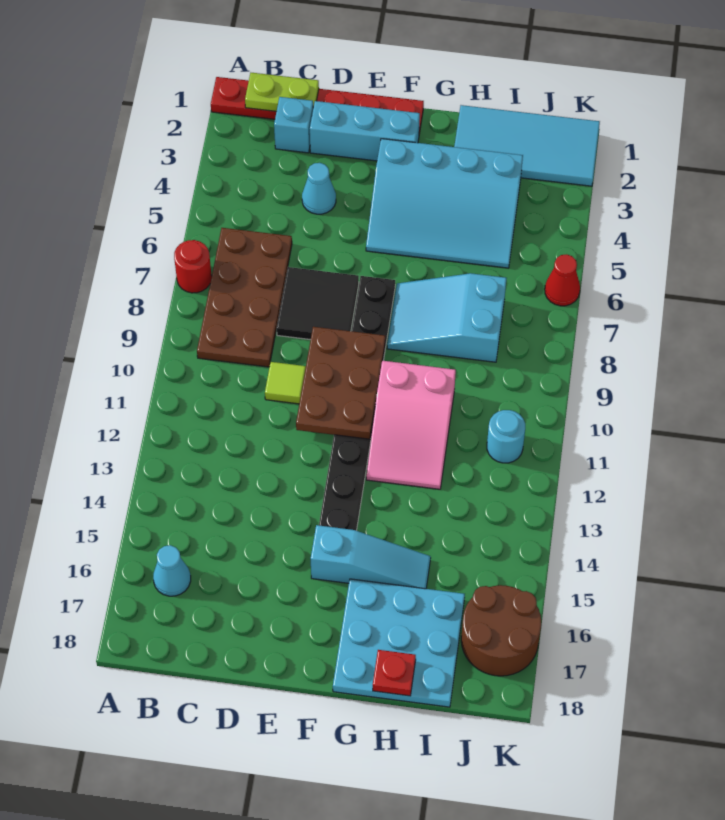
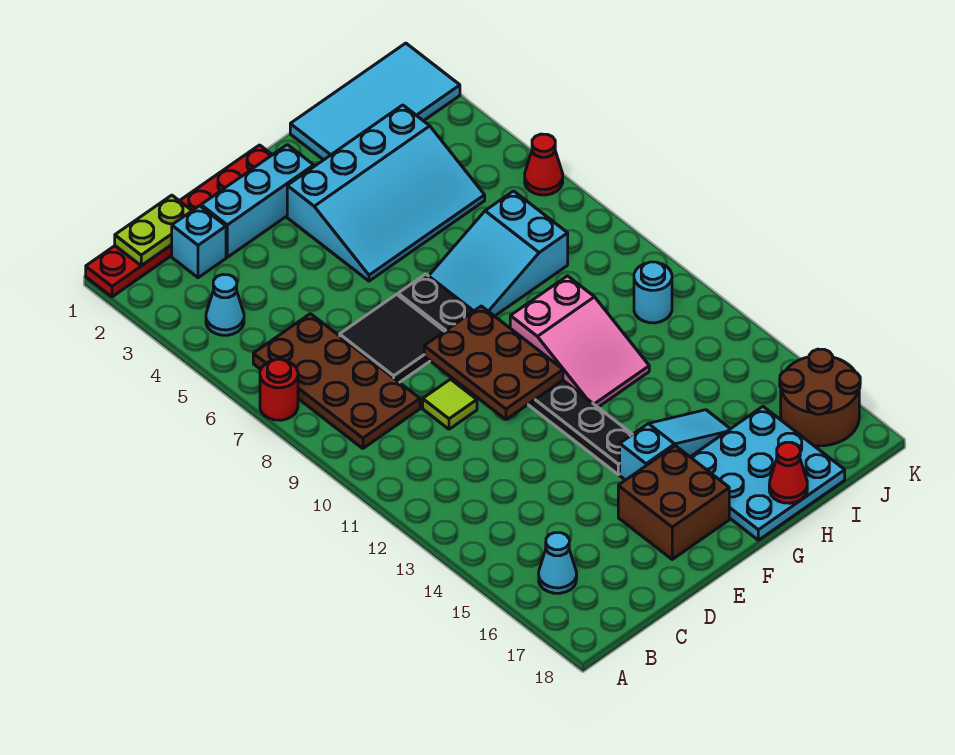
cyan 1x1 cone [302,163,336,214] -> cyan 1x1 cone moved to [206,274,244,335]
none -> brown 2x2 brick [618,446,729,559]
red 1x1 plate [373,650,416,696] -> red 1x1 cone [769,442,807,503]

